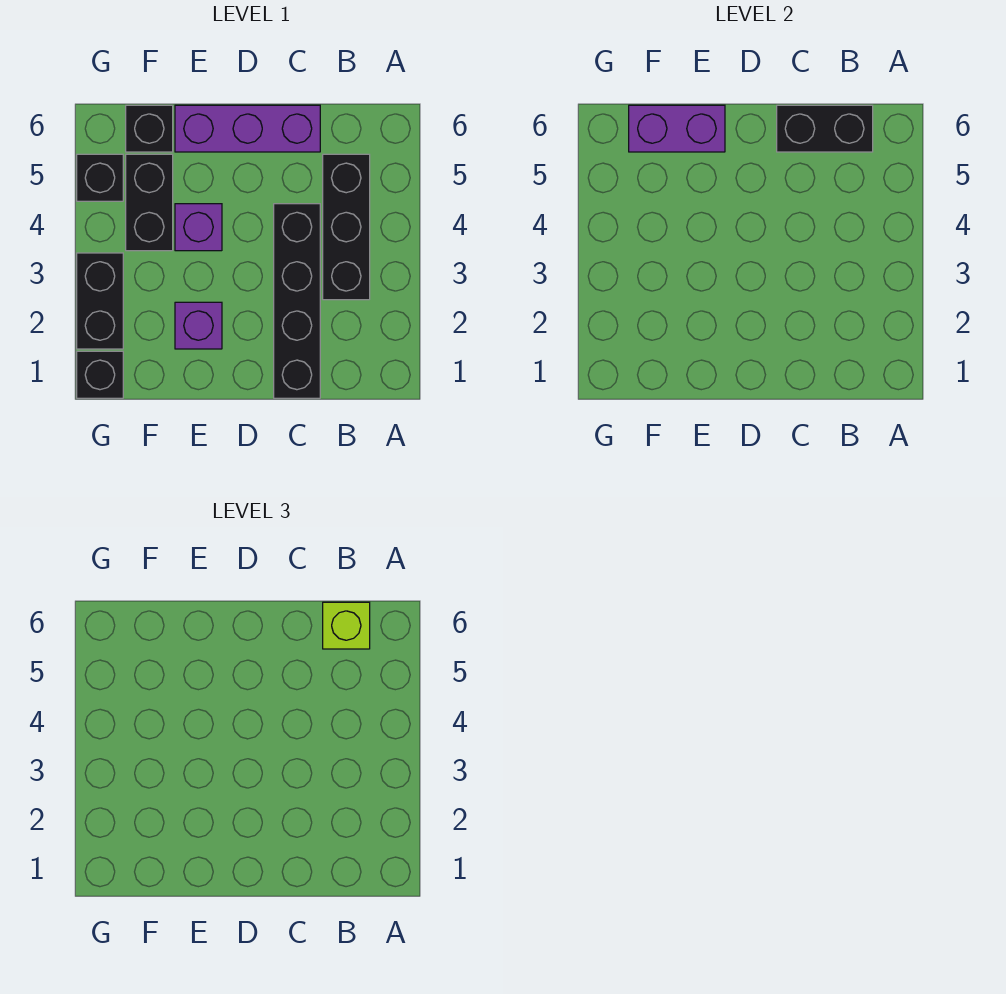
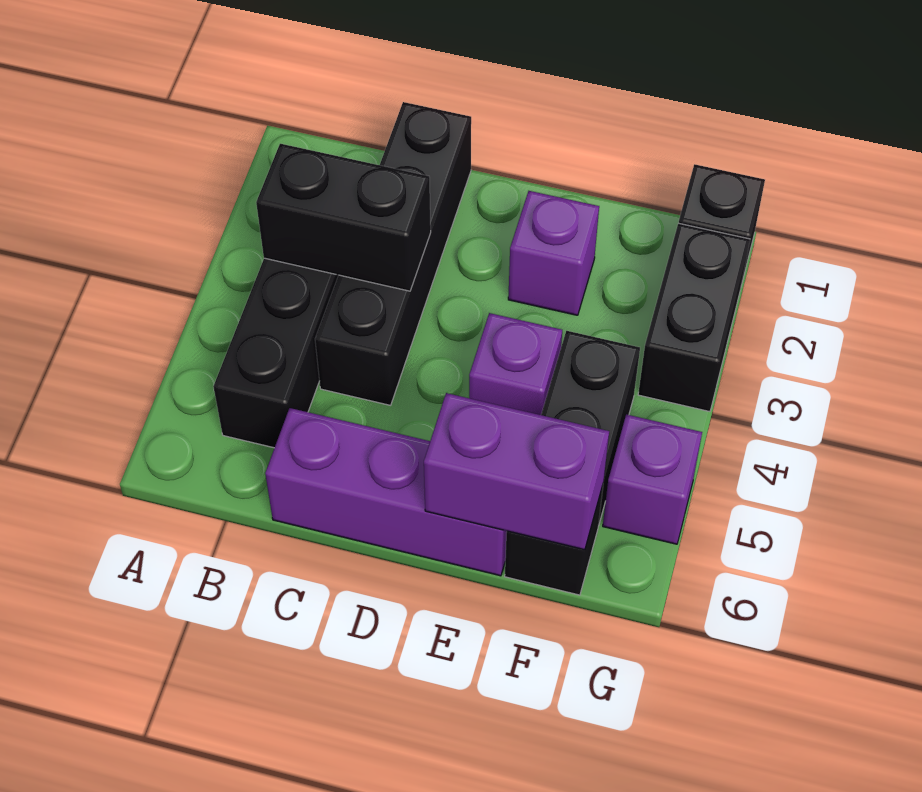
black 1x2 brick [777,105,873,152] -> black 1x2 brick moved to [256,144,431,291]
lime 1x1 brick [323,602,370,649] -> none
black 1x1 brick [77,154,123,201] -> purple 1x1 brick [603,414,702,544]

